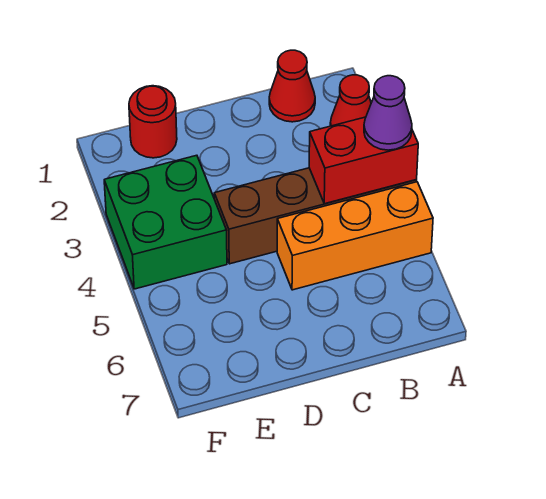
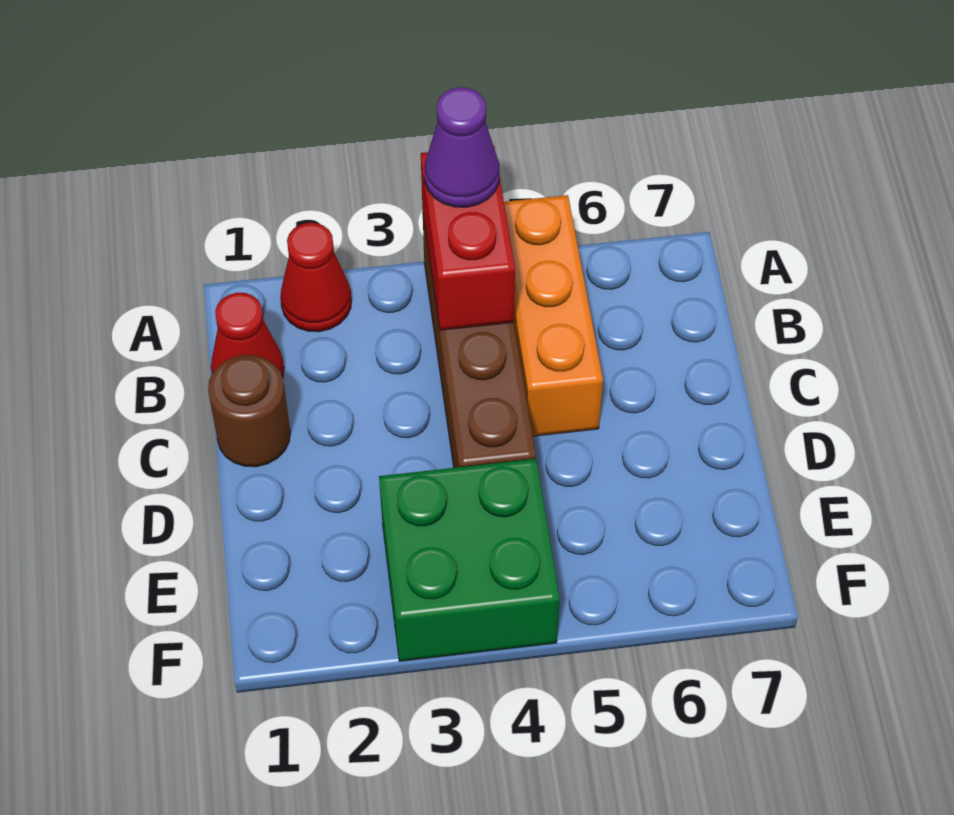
none -> brown 1x1 round brick [208,355,290,467]
red 1x1 round brick [129,86,177,158] -> none

